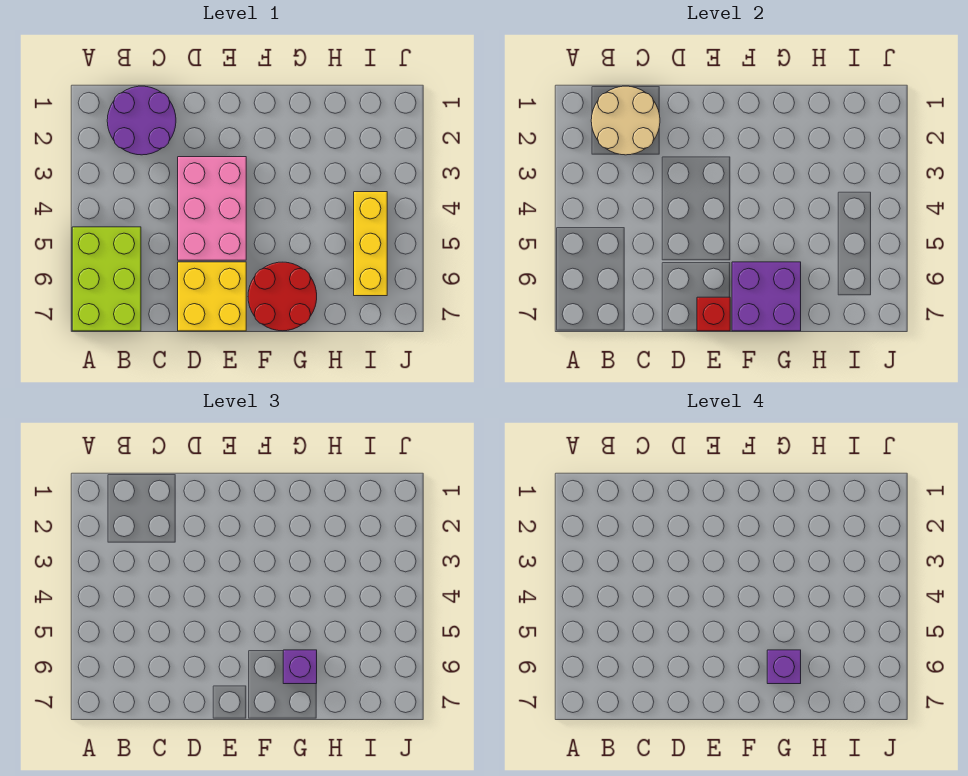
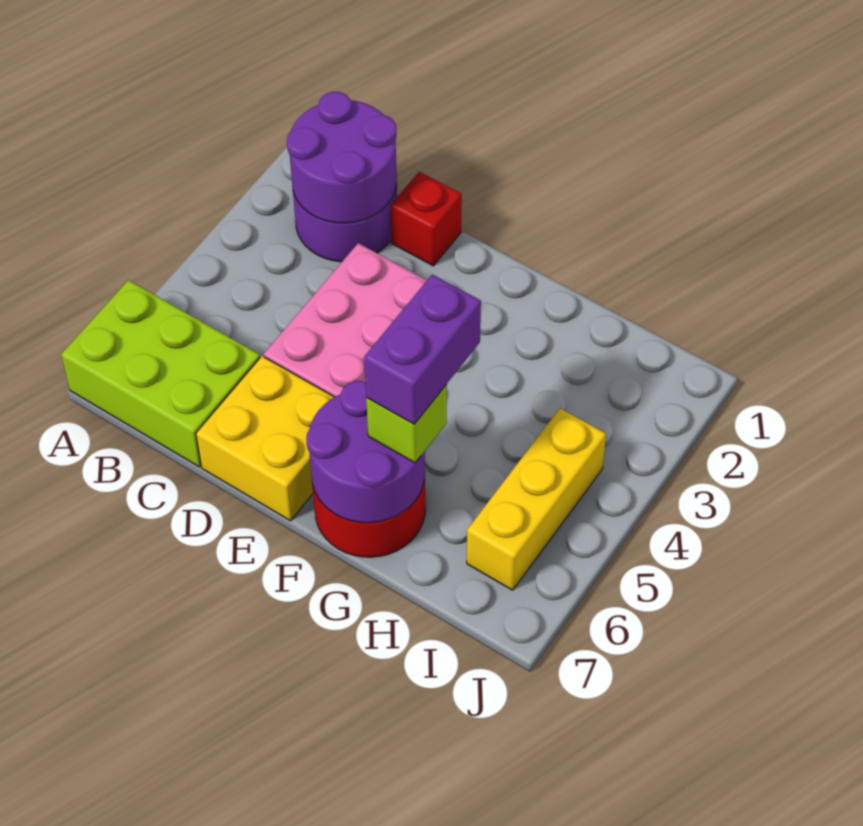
lime 2x3 brick [72,227,141,331] -> lime 2x3 brick turned to [61,280,260,467]
tan 2x2 round brick [591,86,660,155] -> purple 2x2 round brick [287,92,397,223]
red 1x1 brick [697,297,730,331] -> red 1x1 brick moved to [390,172,462,266]
purple 2x2 brick [732,262,801,331] -> purple 2x2 round brick [306,381,425,523]
purple 1x1 brick [283,650,317,684] -> lime 1x1 brick [366,385,447,463]
purple 1x1 brick [767,650,801,684] -> purple 1x2 brick [364,274,481,424]

